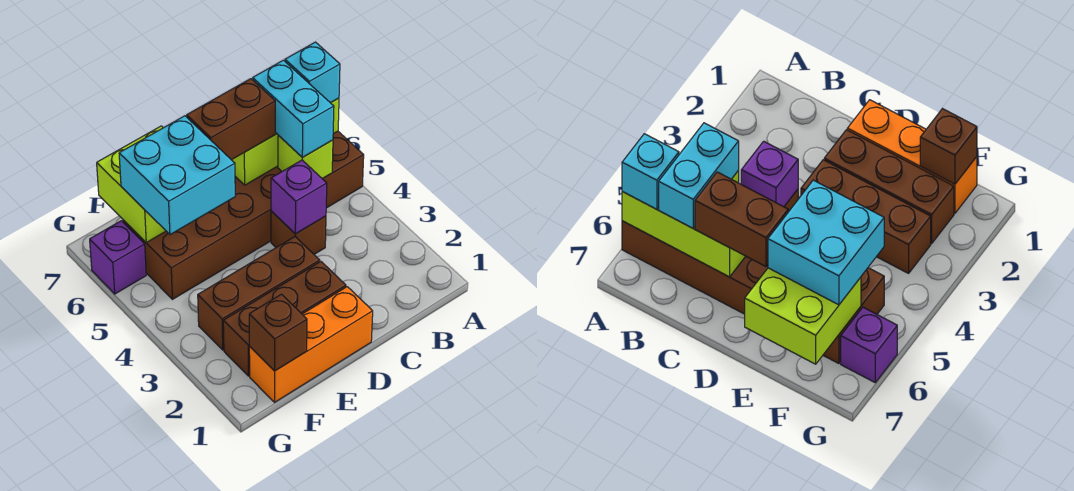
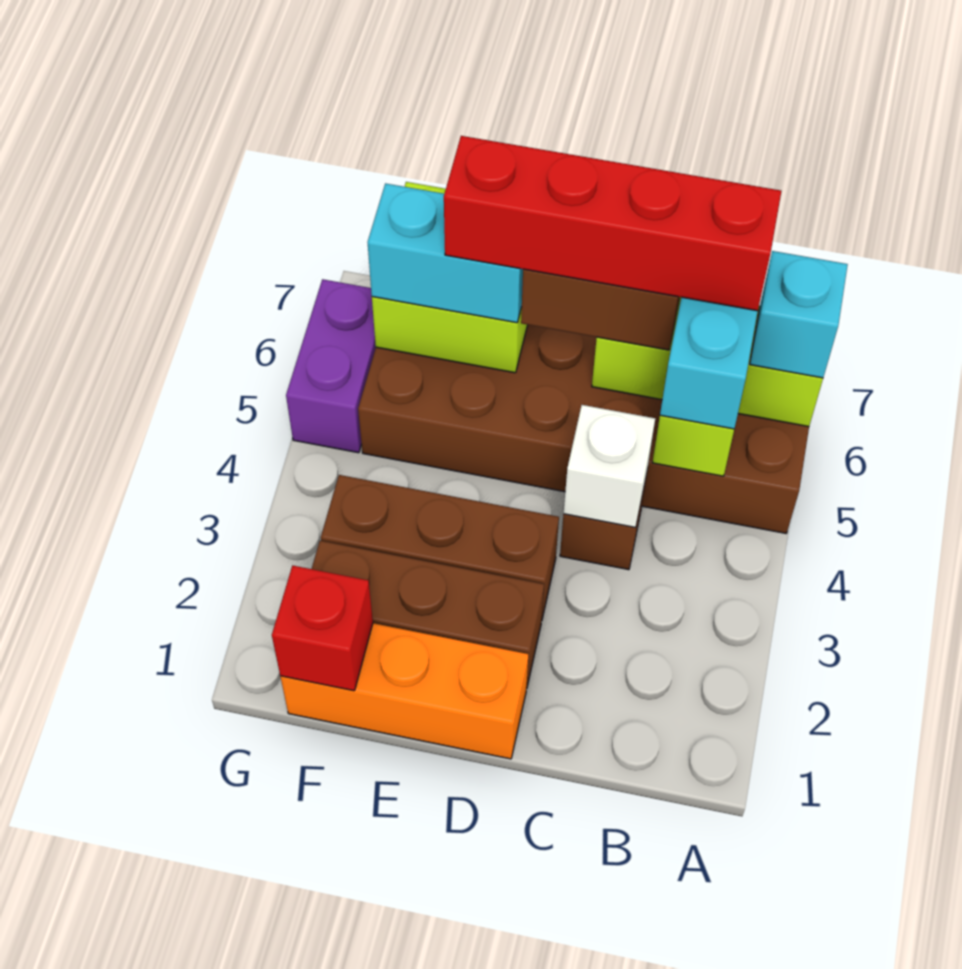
none -> red 1x4 brick [444,136,781,311]
purple 1x1 brick [271,160,327,234] -> white 1x1 brick [564,405,655,528]
cyan 2x2 brick [119,116,235,235] -> cyan 1x2 brick [367,183,523,323]
brown 1x1 brick [249,294,307,371] -> red 1x1 brick [272,565,373,691]
purple 1x1 brick [90,221,146,294] -> purple 1x2 brick [286,279,376,453]

